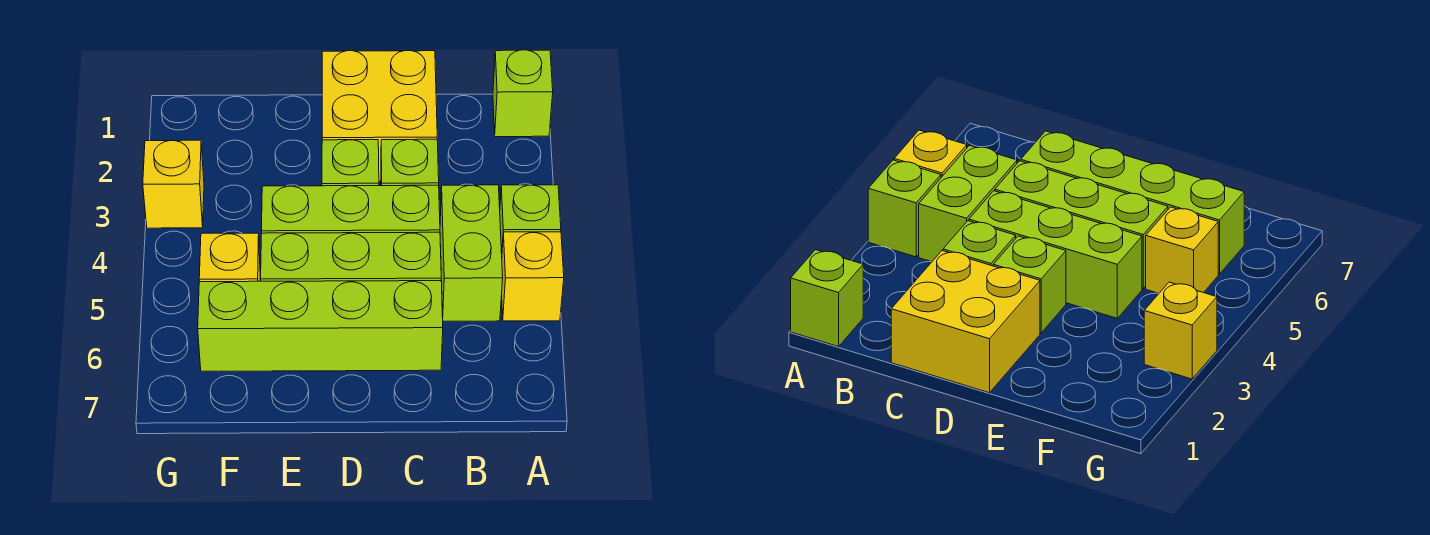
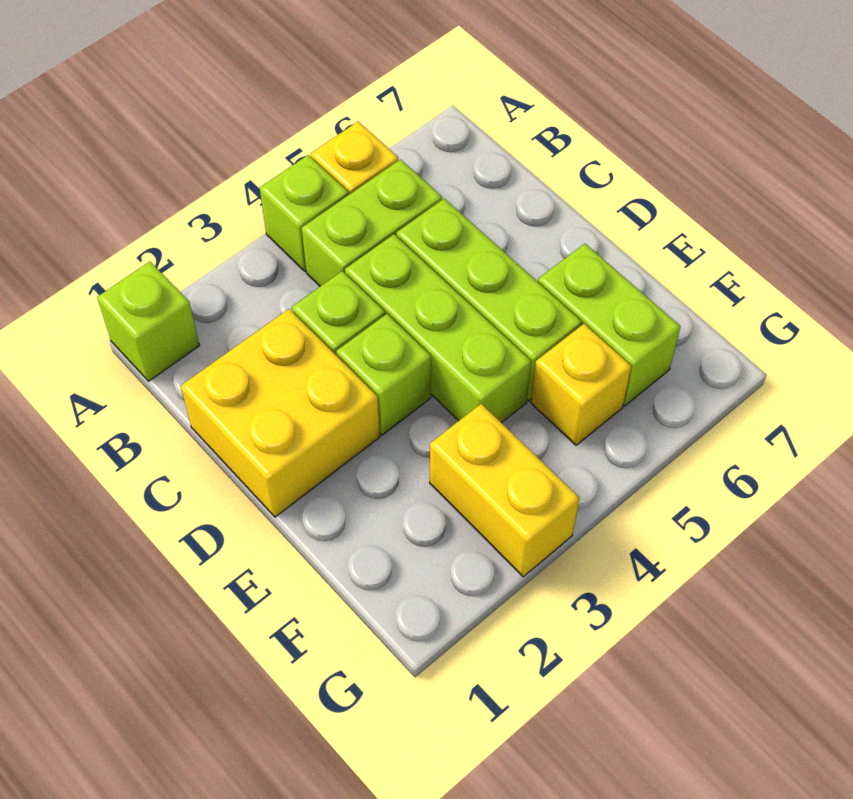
lime 1x4 brick [198,281,443,371] -> lime 1x2 brick [538,244,681,406]
yellow 1x1 brick [143,140,204,228] -> yellow 1x2 brick [430,404,579,577]

